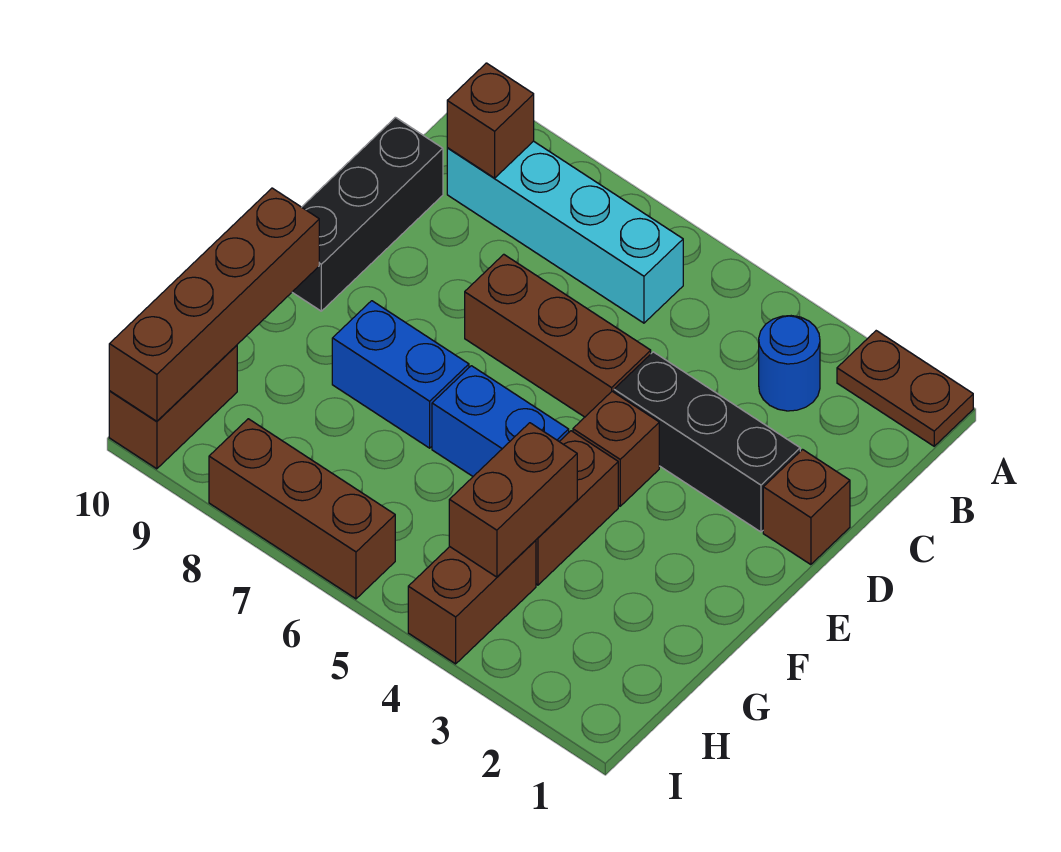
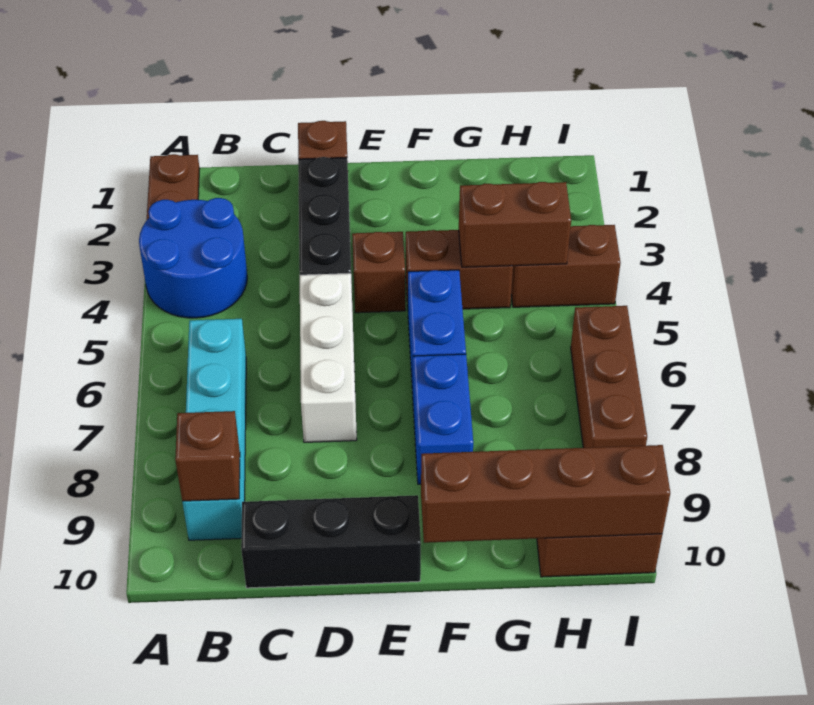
blue 1x1 round brick [759,316,820,411] -> blue 2x2 round brick [139,198,247,318]
brown 1x3 brick [465,254,651,417] -> white 1x3 brick [300,273,357,442]

